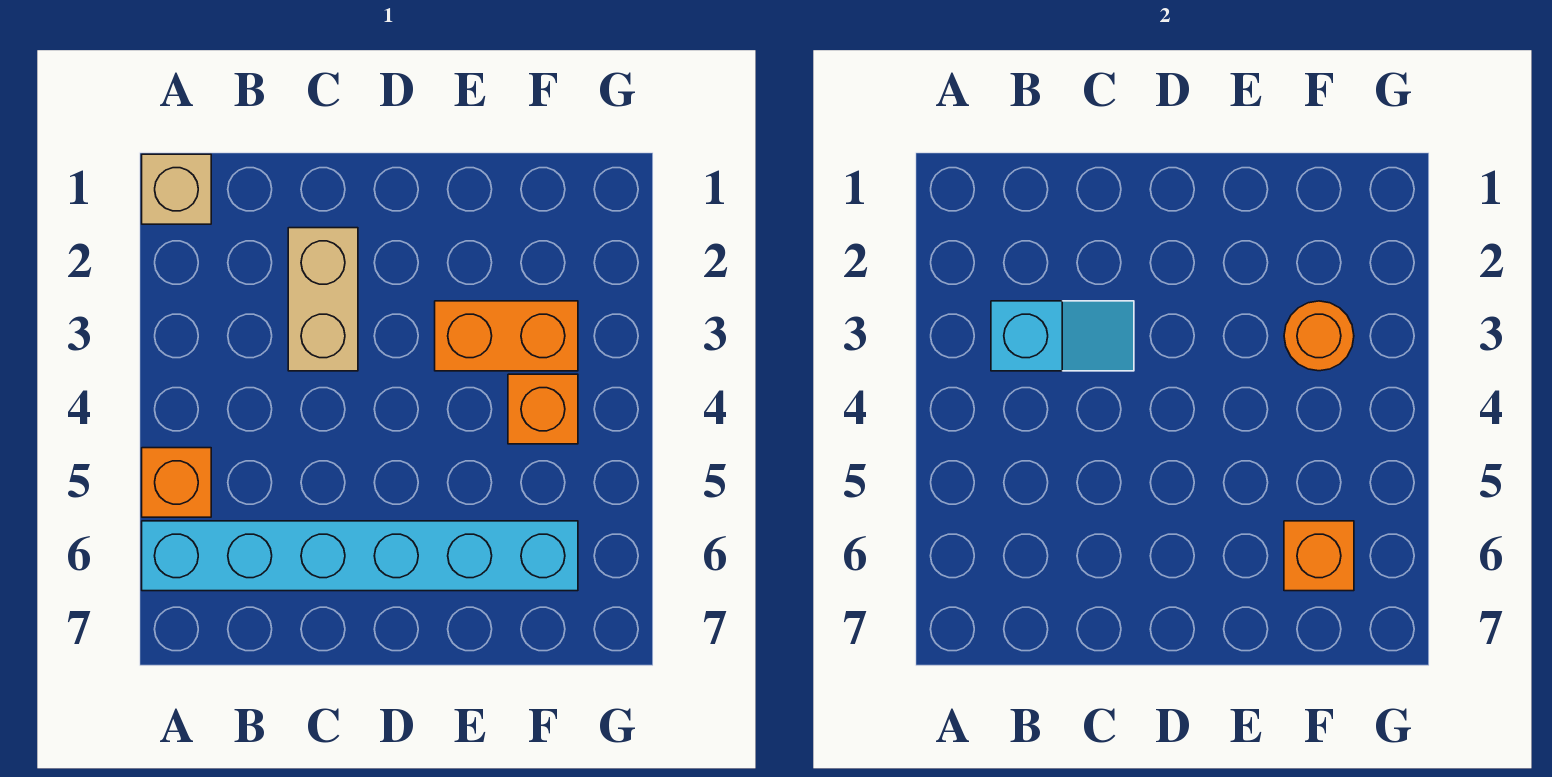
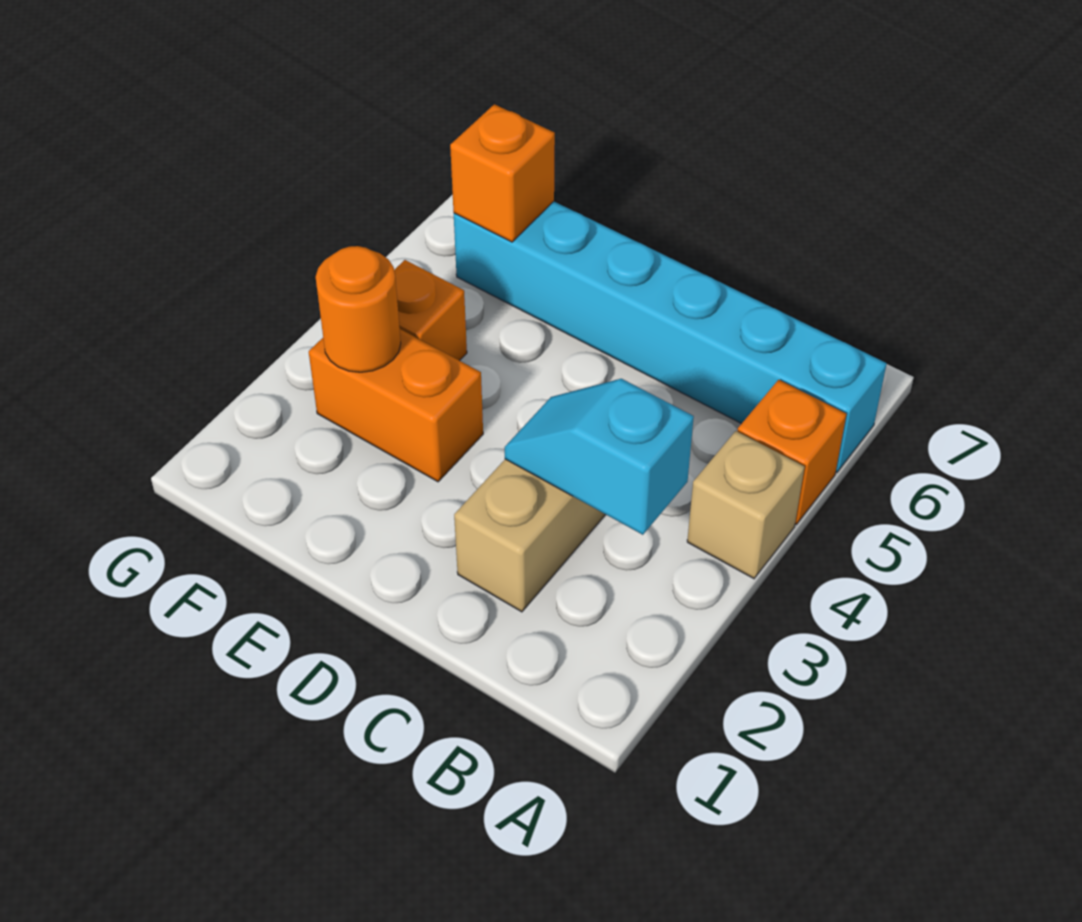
tan 1x1 brick [142,154,211,224] -> tan 1x1 brick moved to [687,431,805,578]

